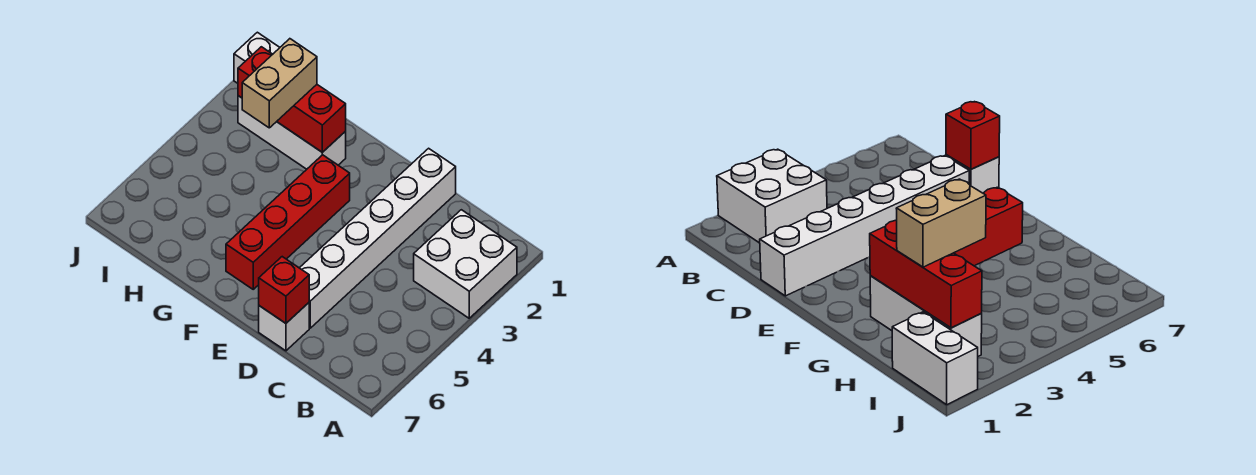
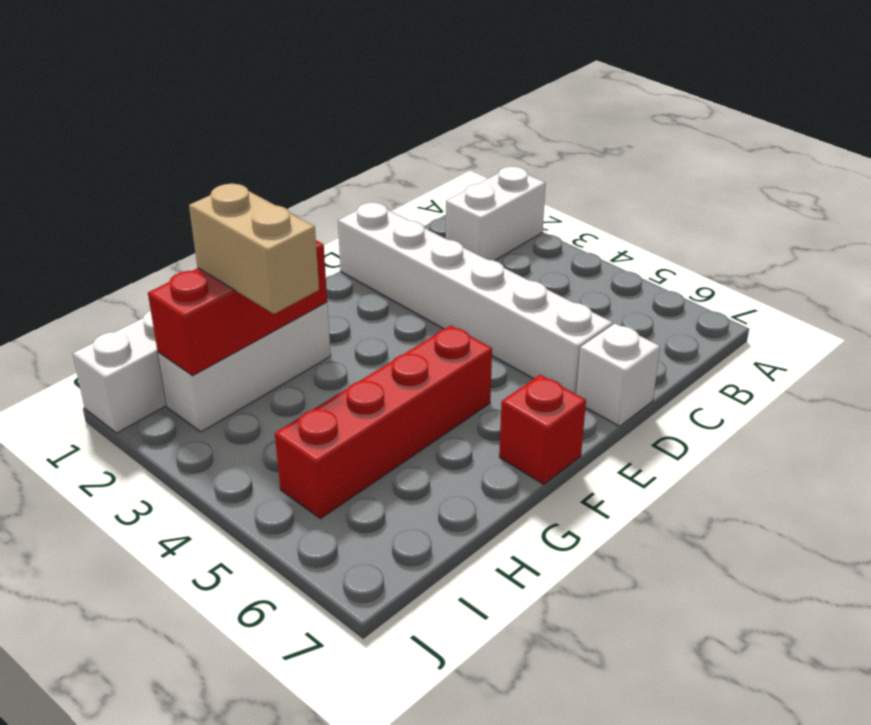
white 2x2 brick [414,210,517,318] -> white 1x2 brick [446,167,546,261]
red 1x1 brick [259,257,309,323] -> red 1x1 brick moved to [499,375,586,484]
red 1x4 brick [226,155,350,289] -> red 1x4 brick turned to [275,326,492,519]

